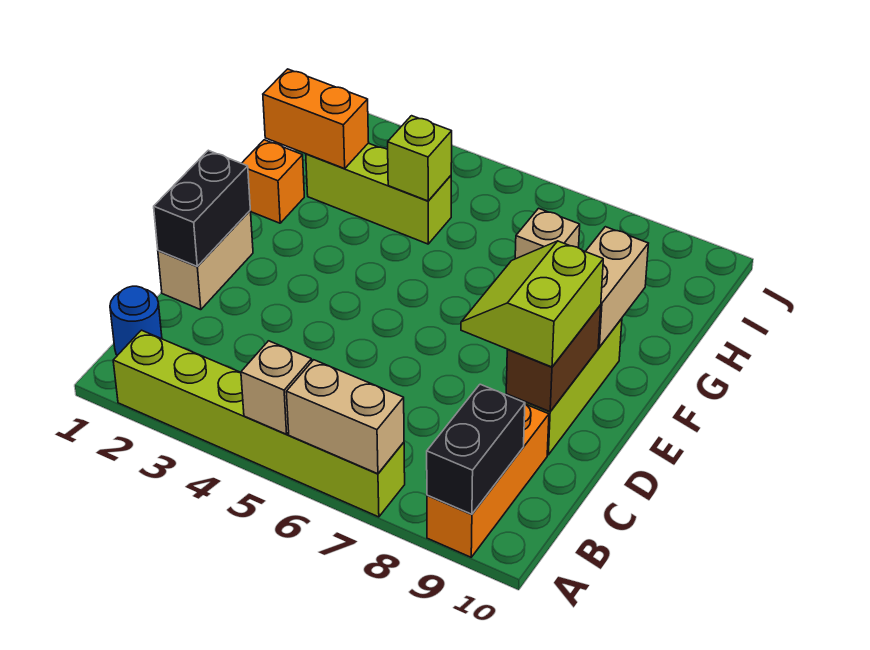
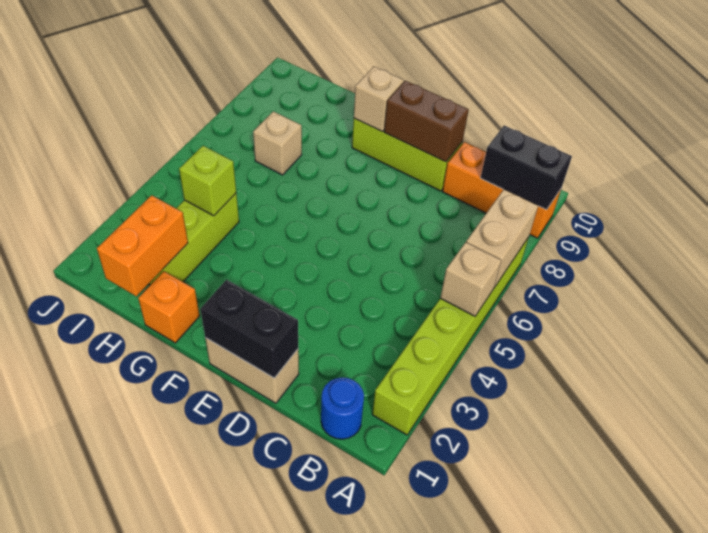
lime 2x2 slope [461,241,603,367] -> none
tan 1x2 brick [585,227,648,347] -> tan 1x1 brick [354,67,404,132]

